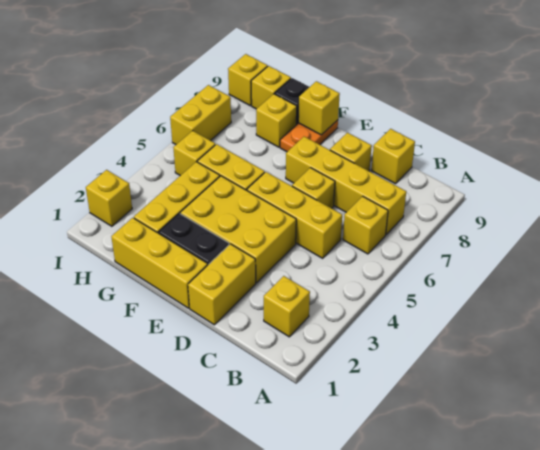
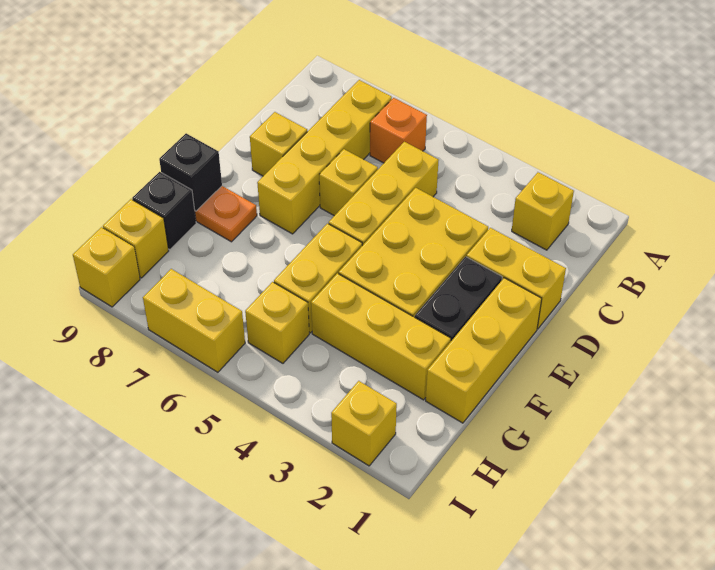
yellow 1x1 brick [343,196,388,254] -> orange 1x1 brick [370,98,427,163]
yellow 1x1 brick [372,129,415,184] -> none
yellow 1x1 brick [298,81,340,135] -> black 1x1 brick [159,133,222,211]
yellow 1x1 brick [256,94,297,147] -> none

